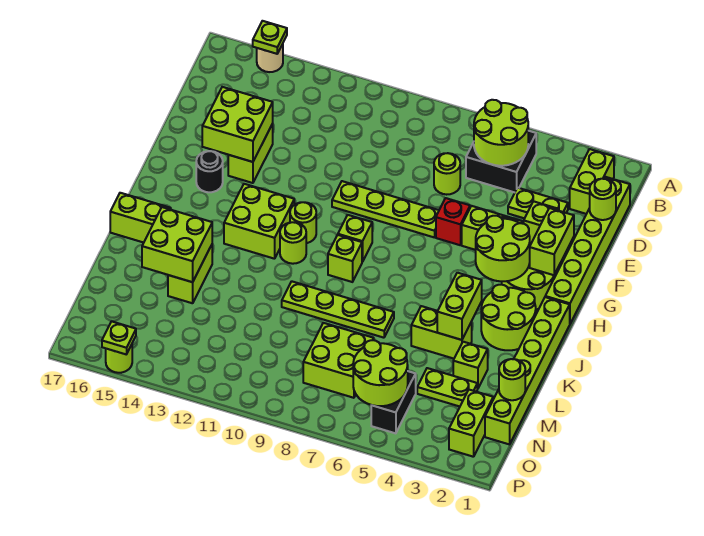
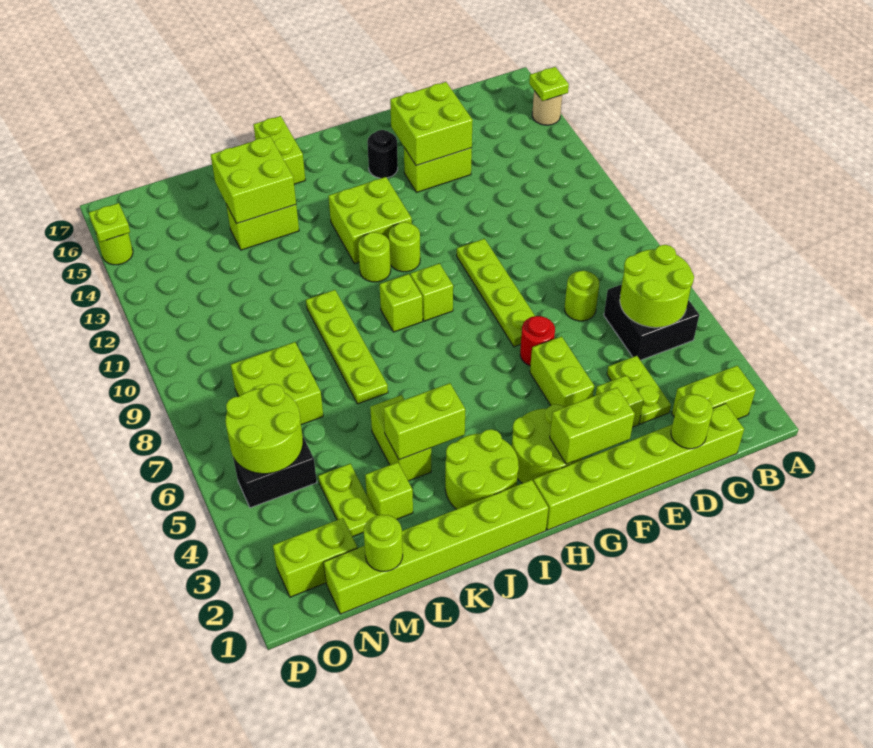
red 1x1 brick [436,198,470,245] -> red 1x1 round brick [520,316,555,366]
lime 2x2 round brick [476,216,530,281] -> none

